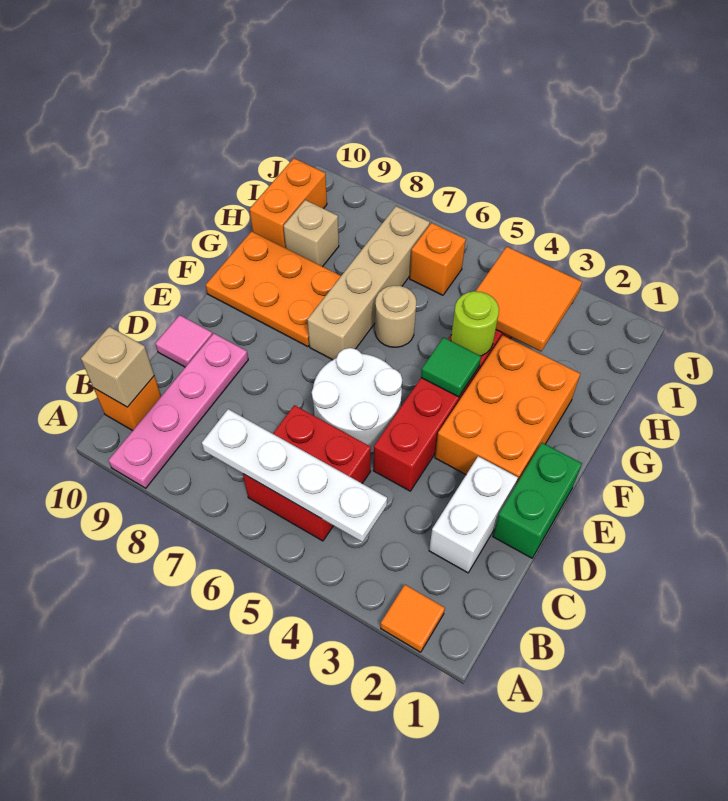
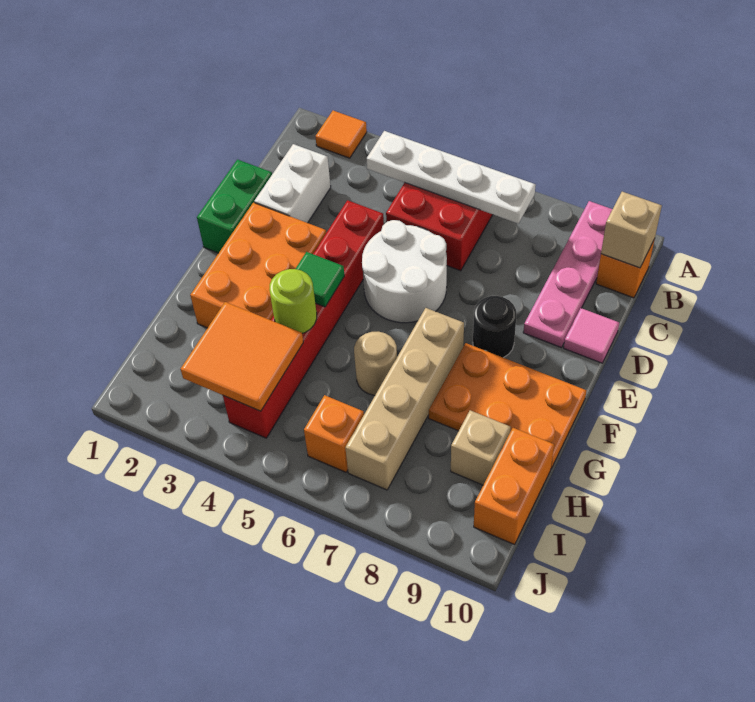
none -> black 1x1 round brick [473,296,516,358]

